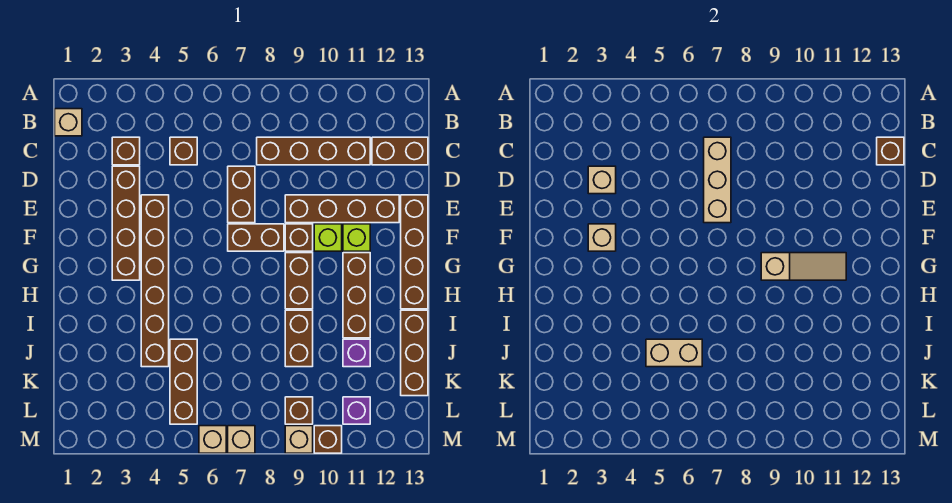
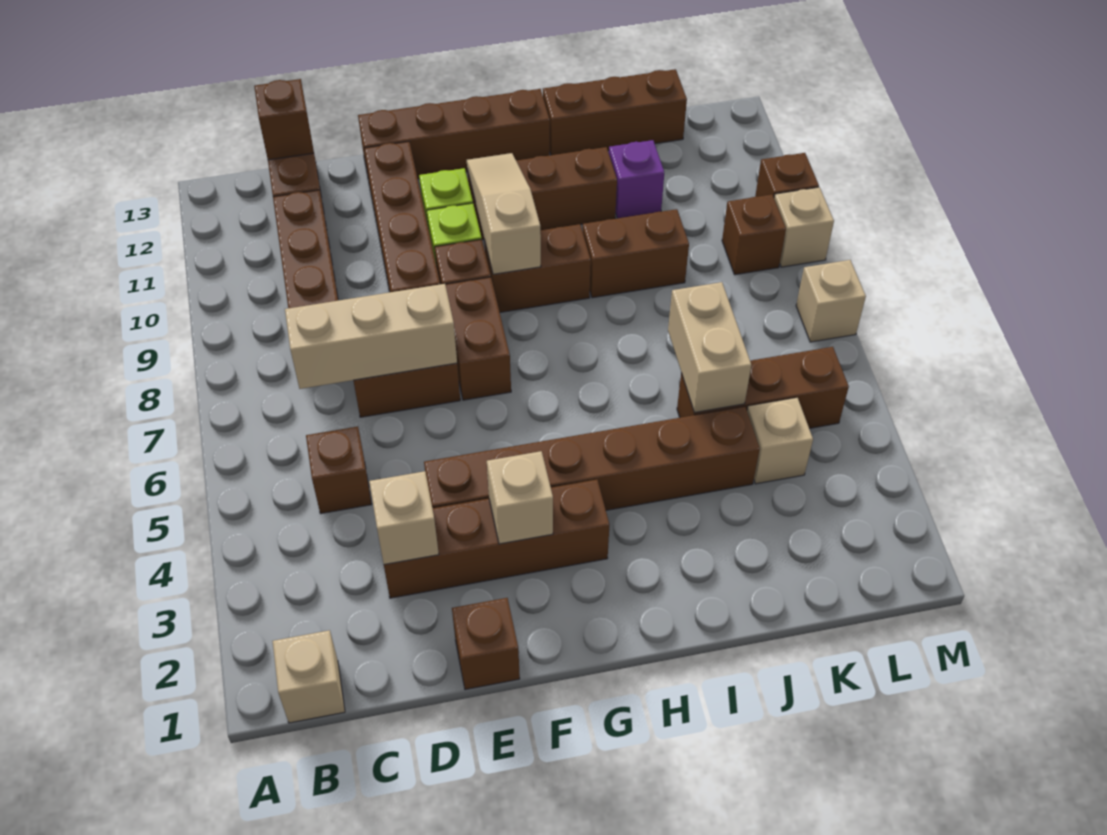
brown 1x1 brick [112,137,140,165] -> brown 1x1 brick moved to [452,598,520,690]
purple 1x1 brick [343,397,370,424] -> none
tan 1x1 brick [199,426,226,453] -> tan 1x1 brick moved to [747,398,813,484]

